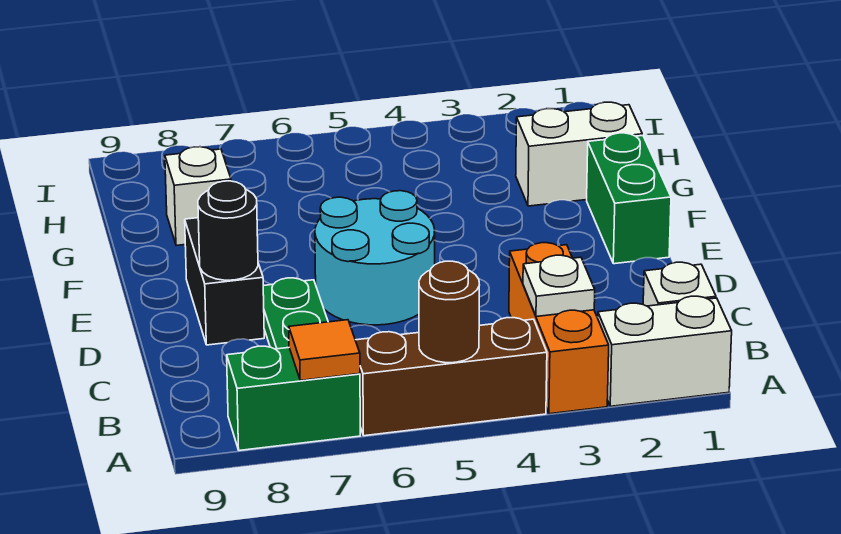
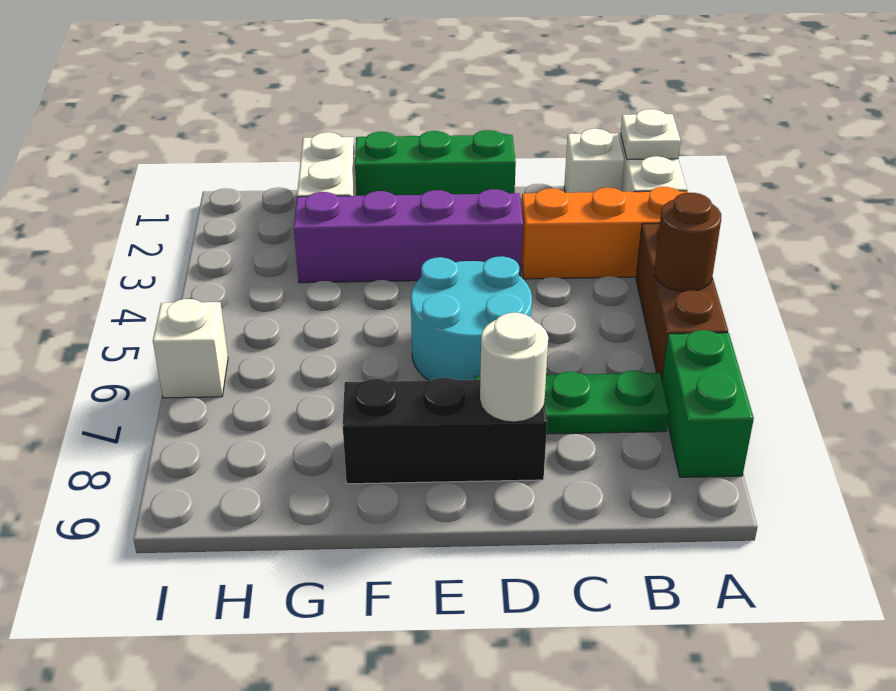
orange 1x1 tile [289,320,360,380] -> none
white 1x1 plate [523,255,595,317] -> white 1x1 plate moved to [620,109,681,160]
none -> purple 1x4 brick [294,189,523,283]
black 1x2 brick [185,218,264,345] -> black 1x3 brick [343,378,547,484]
black 1x1 round brick [198,181,258,280] -> white 1x1 round brick [480,313,548,422]
green 1x2 brick [587,133,671,264] -> green 1x3 brick [355,130,516,196]
white 1x1 brick [165,147,231,245] -> white 1x1 brick moved to [153,299,228,398]

